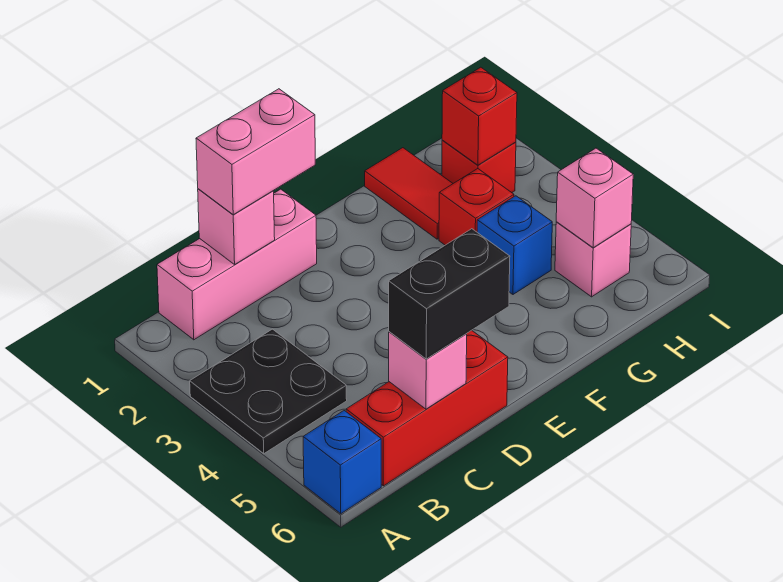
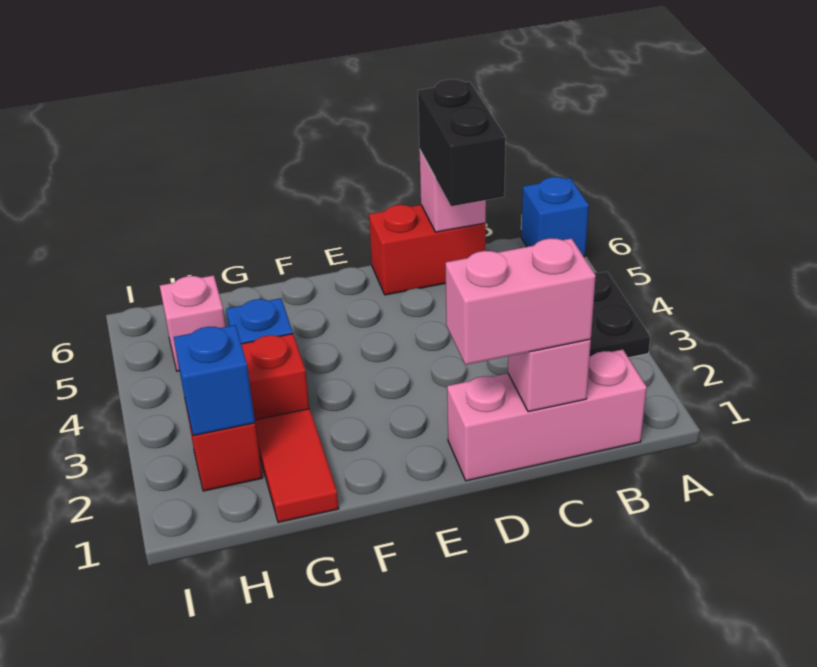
red 1x3 brick [346,330,508,486] -> red 1x2 brick [369,205,486,295]
black 1x2 brick [389,229,510,359] -> black 1x2 brick turned to [418,79,506,206]
red 1x1 brick [442,67,517,165] -> blue 1x1 brick [174,325,255,436]
pink 1x1 brick [556,148,633,248] -> none

